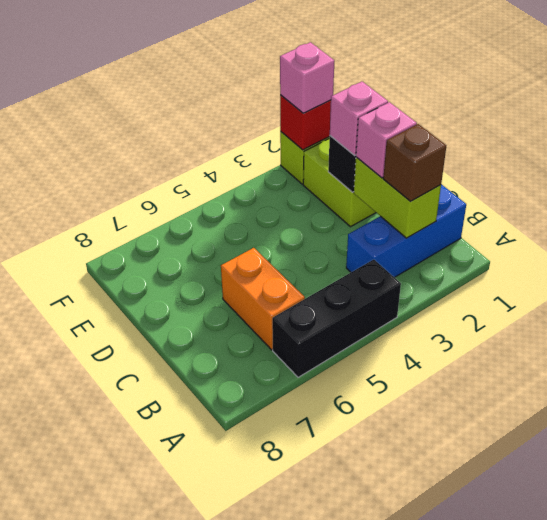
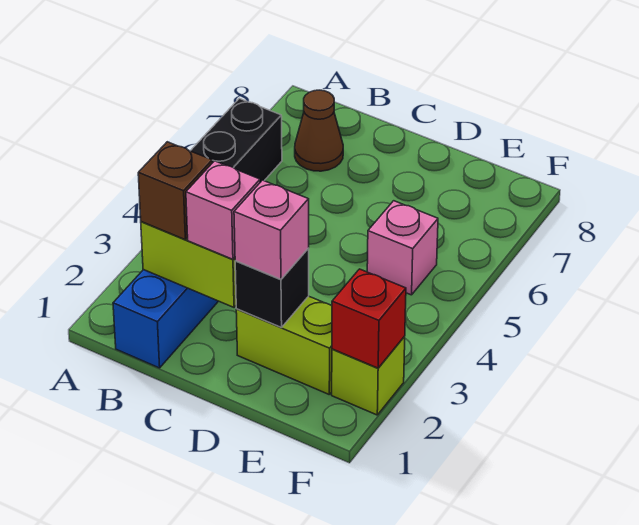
orange 1x2 brick [221,248,305,350] -> none
none -> brown 1x1 cone [295,90,343,171]
pink 1x1 brick [280,42,334,113] -> pink 1x1 brick moved to [367,201,438,295]

